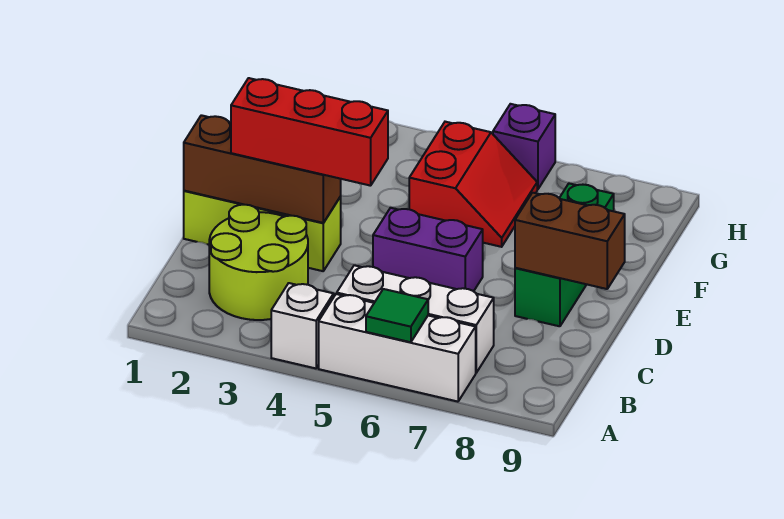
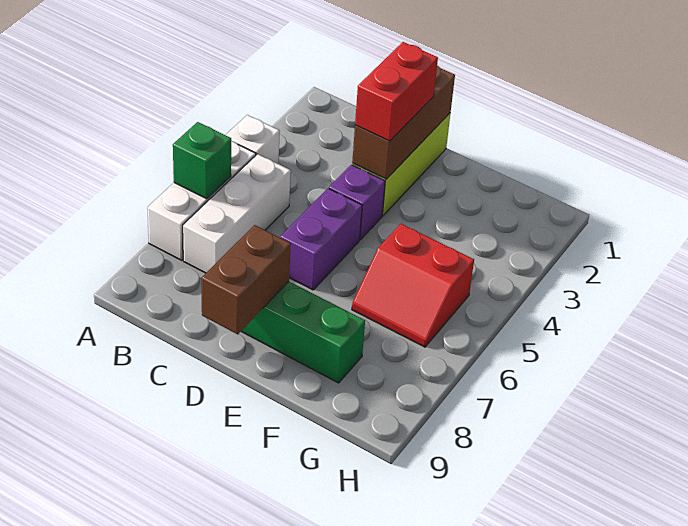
green 1x1 tile [366,289,428,342] -> green 1x1 brick [173,122,231,199]
lime 2x2 round brick [209,205,308,320] -> none
red 1x3 brick [231,78,388,186] -> red 1x2 brick [355,42,438,141]
purple 1x1 brick [493,104,555,189] -> purple 1x1 brick moved to [329,165,385,240]

